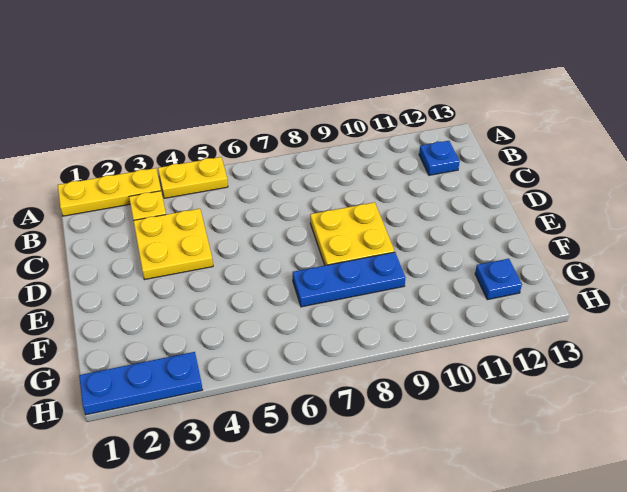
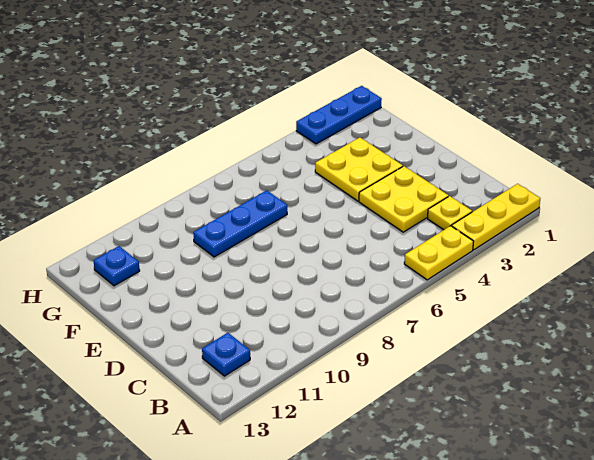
yellow 2x2 plate [310,202,395,265] -> yellow 2x2 plate moved to [315,138,403,201]

